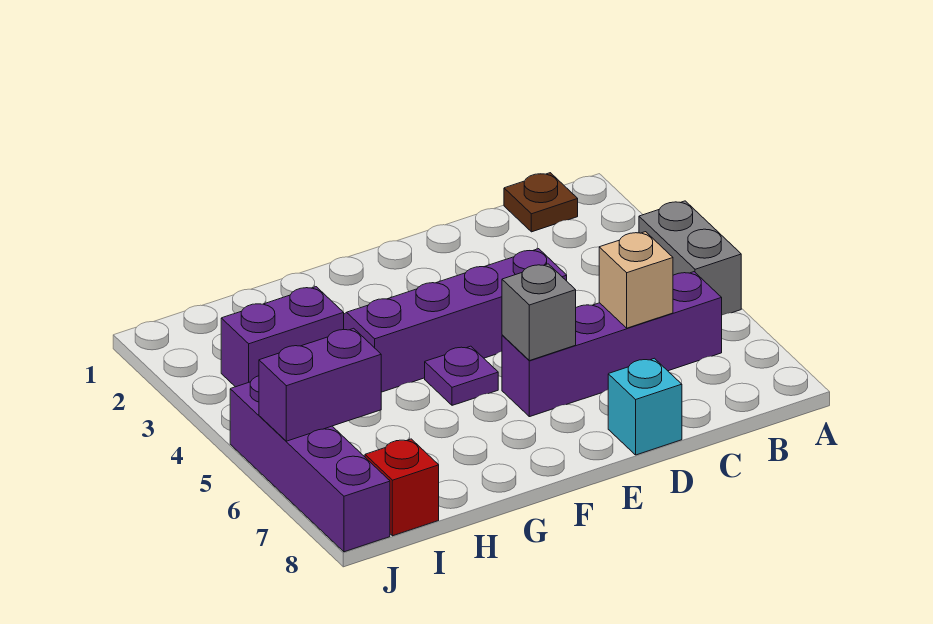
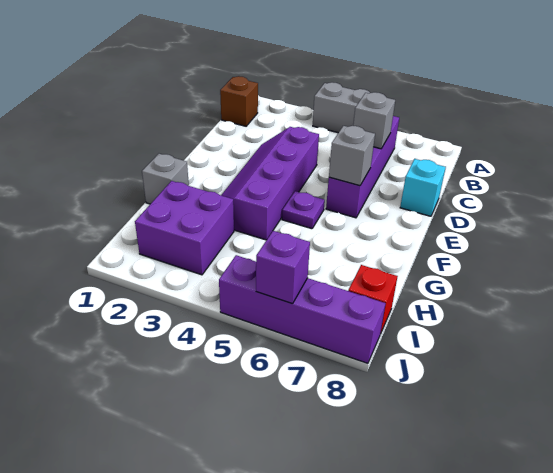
brown 1x1 plate [504,173,578,232] -> brown 1x1 brick [220,76,258,126]
tan 1x1 brick [599,232,673,328] -> grey 1x1 brick [353,92,395,149]
none -> grey 1x1 brick [142,154,189,204]
purple 1x2 brick [221,287,344,387] -> purple 2x2 brick [135,181,234,275]
purple 1x2 brick [259,328,381,441] -> purple 1x1 brick [256,231,310,304]

